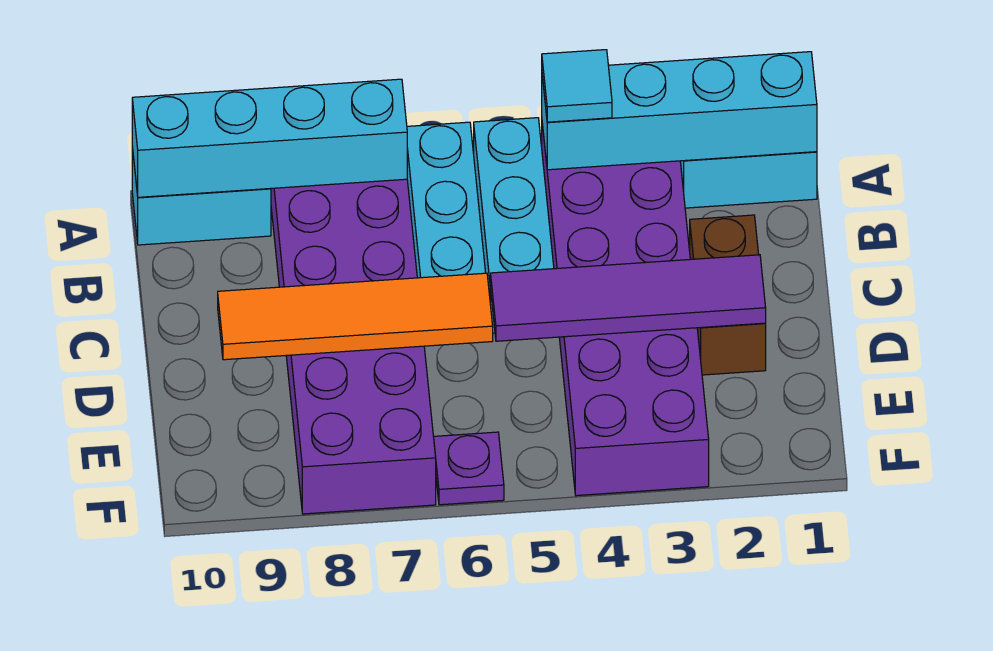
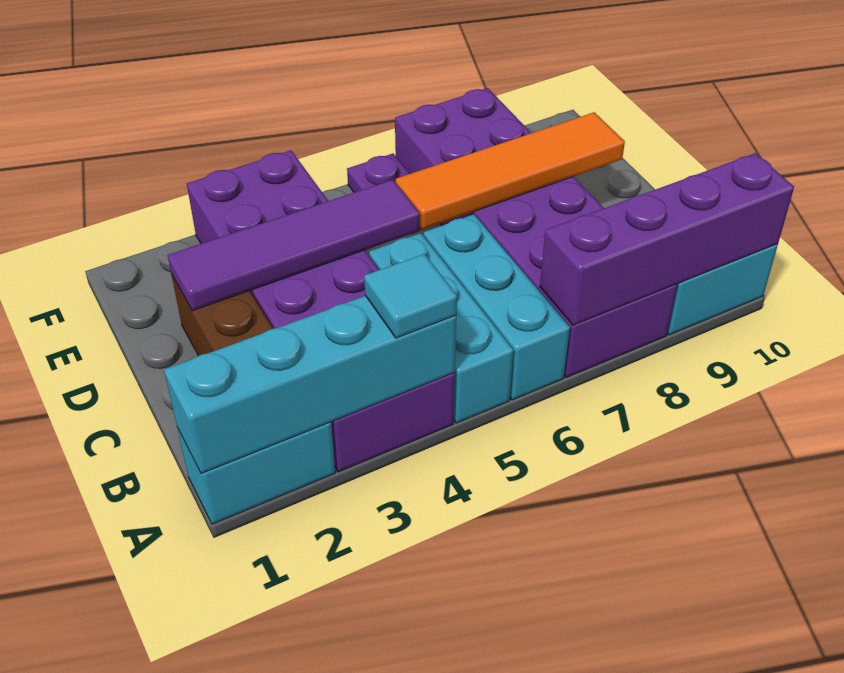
cyan 1x4 brick [132,79,407,197] -> purple 1x4 brick [540,153,794,325]

